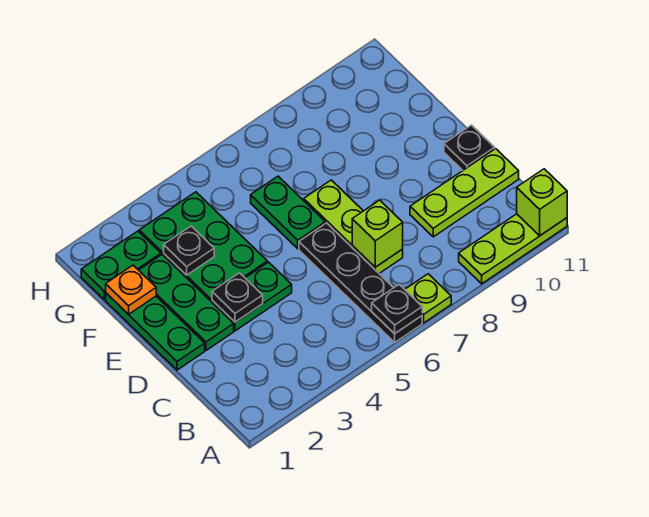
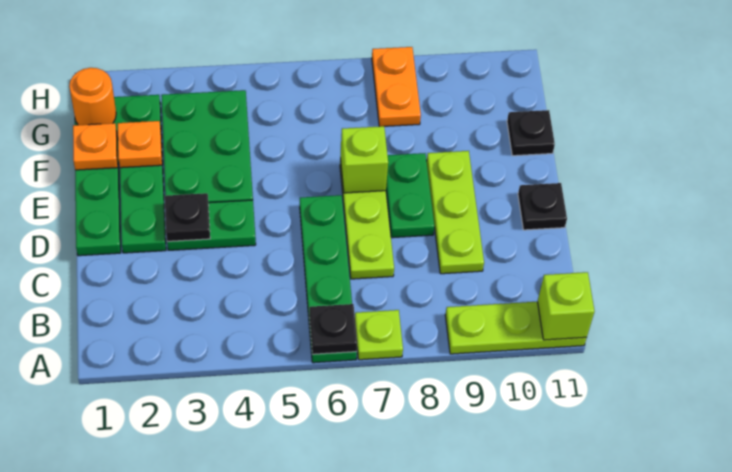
black 1x4 plate [299,223,422,342] -> green 1x4 plate [300,195,357,363]
lime 1x1 brick [352,200,403,267] -> lime 1x1 brick moved to [340,126,388,193]
lime 1x3 plate [410,149,519,237] -> lime 1x3 plate turned to [427,151,484,274]
green 1x2 plate [251,176,325,249] -> green 1x2 plate moved to [386,153,434,238]
none -> orange 1x1 plate [118,121,162,168]
black 1x1 plate [164,226,214,275] -> black 1x1 plate moved to [507,110,555,156]
none -> orange 1x1 round brick [69,68,116,125]
none -> orange 1x2 plate [372,47,421,126]

